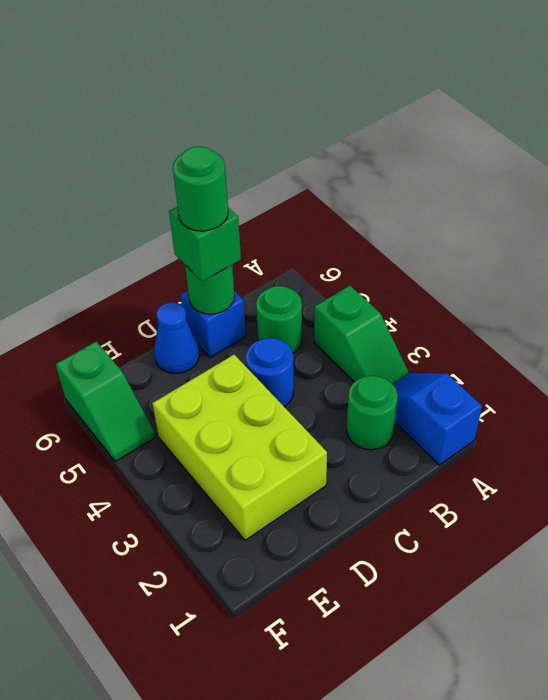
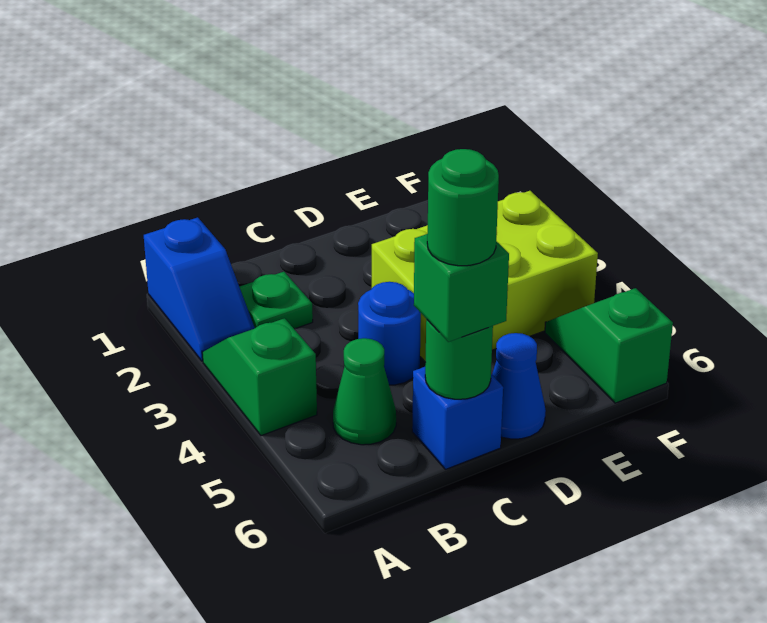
green 1x1 round brick [347,376,398,450] -> green 1x1 plate [240,272,313,329]
green 1x1 round brick [256,286,302,353] -> green 1x1 cone [333,338,396,445]
lime 2x3 brick [152,355,327,540] -> lime 2x3 brick turned to [372,191,598,362]

